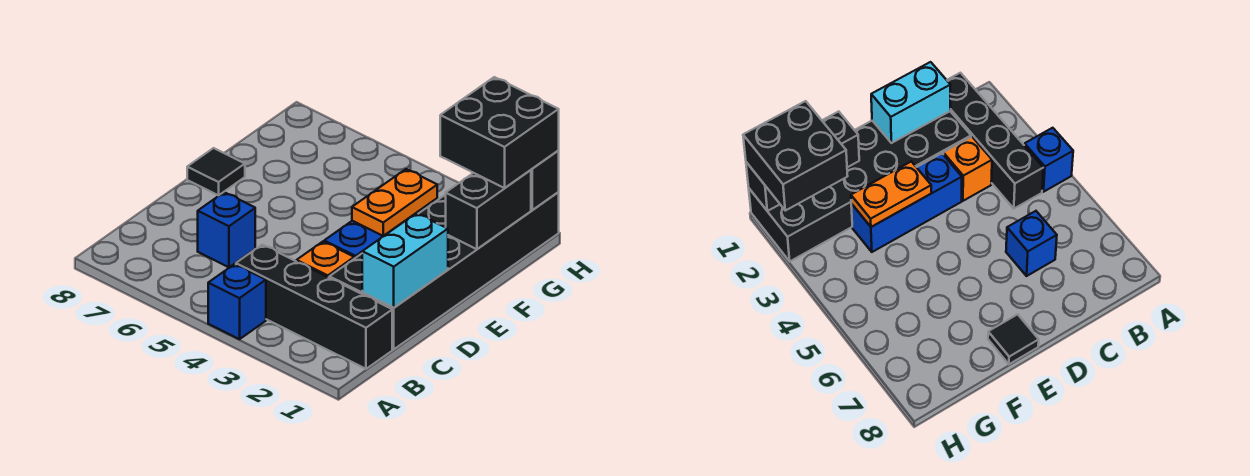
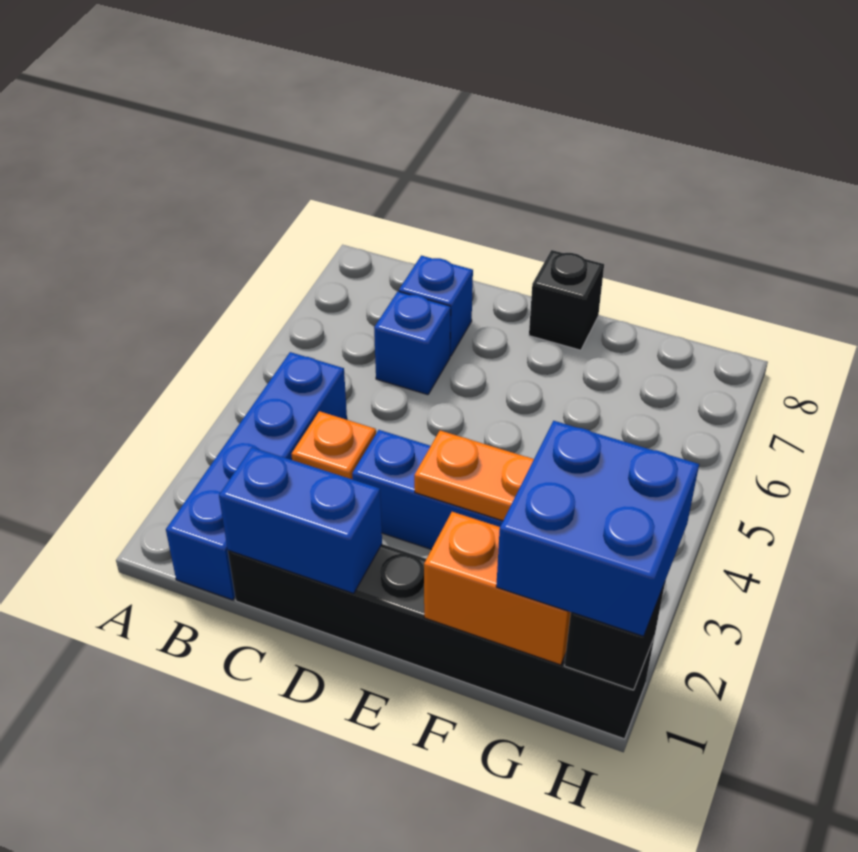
blue 1x1 brick [208,264,266,339] -> blue 1x1 brick moved to [399,256,473,356]
black 1x4 brick [236,245,392,369] -> blue 1x4 brick [166,352,347,600]
black 2x6 brick [330,192,559,349] -> black 1x6 brick [228,544,655,739]
cyan 1x2 brick [362,213,448,308] -> blue 1x2 brick [219,447,382,593]
black 1x1 tile [187,148,245,195] -> black 1x1 brick [529,250,604,350]
black 1x2 brick [446,170,531,249] -> orange 1x2 brick [424,512,571,665]
black 2x2 brick [440,77,559,188] -> blue 2x2 brick [496,421,699,636]

